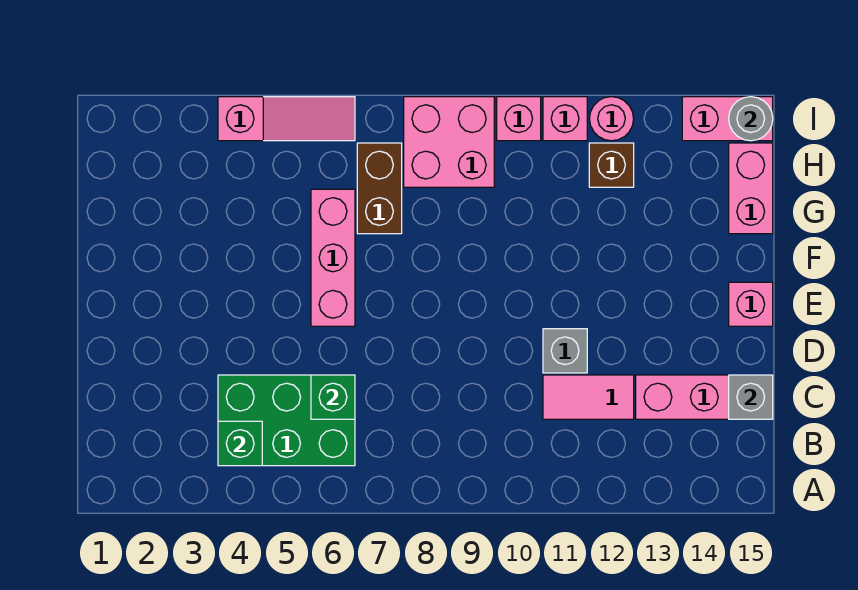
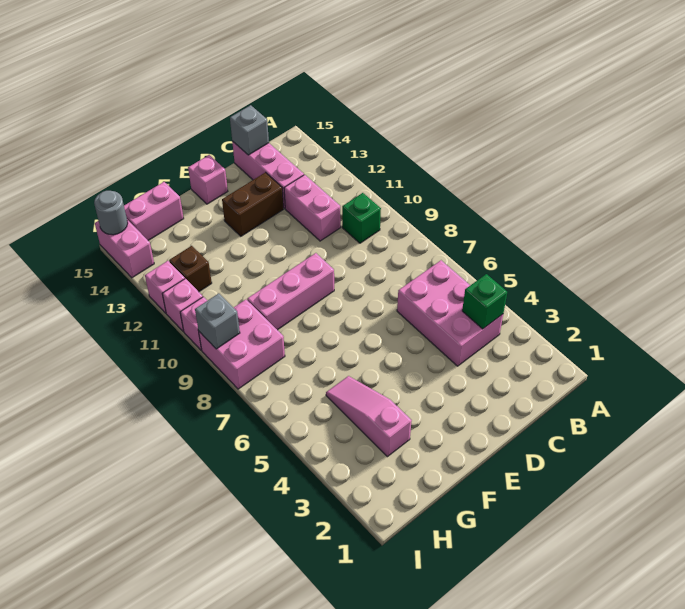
green 2x3 brick [218,375,355,466] -> pink 2x3 brick [397,260,503,366]
green 1x1 brick [311,375,355,419] -> green 1x1 brick moved to [342,193,381,243]
pink 1x2 tile [543,375,634,419] -> pink 1x2 brick [284,175,341,241]
grey 1x1 brick [543,329,587,373] -> grey 1x1 brick moved to [195,293,240,349]
pink 1x3 brick [311,189,355,326] -> pink 1x3 brick moved to [247,253,334,330]
brown 1x2 brick [357,143,402,234] -> brown 1x2 brick moved to [222,172,283,236]
pink 1x3 slope [218,97,355,141] -> pink 1x3 slope moved to [326,376,412,457]
pink 1x1 round brick [589,97,634,141] -> pink 1x1 brick [145,261,185,313]

